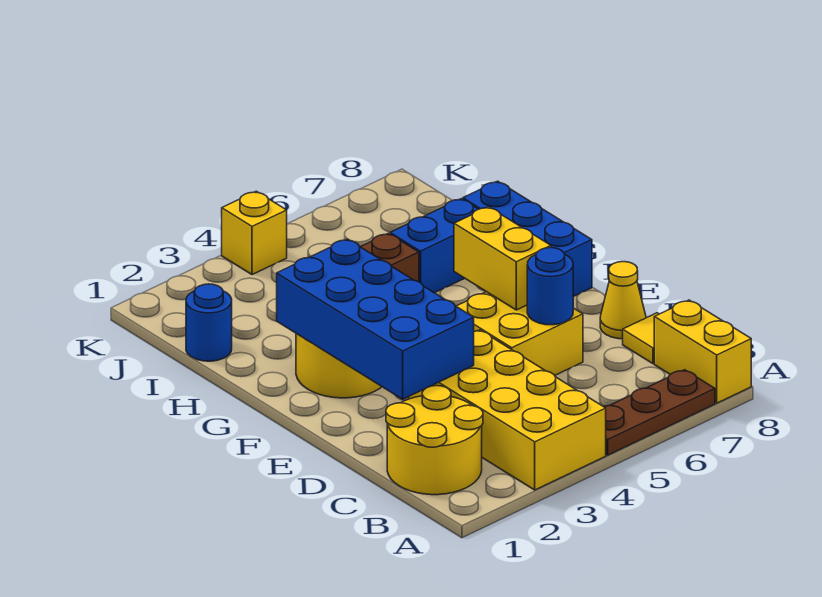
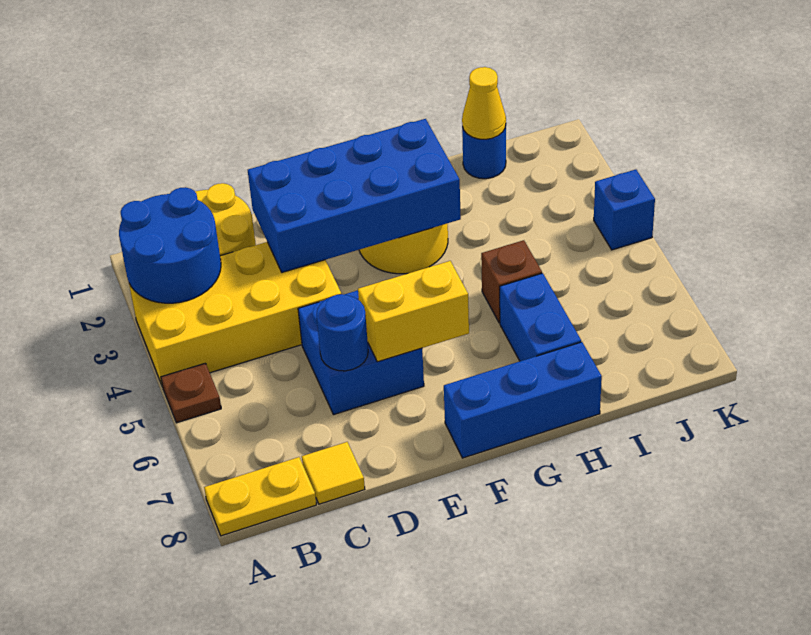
none -> blue 2x2 round brick [119,187,221,303]
brown 1x3 plate [603,370,715,455] -> brown 1x1 plate [161,363,221,423]
yellow 1x2 brick [654,300,751,403] -> yellow 1x2 plate [204,457,316,536]
yellow 2x2 brick [456,292,583,375] -> blue 2x2 brick [298,290,424,415]
yellow 1x1 cone [600,262,646,339] -> yellow 1x1 cone moved to [462,67,506,139]
yellow 1x1 brick [222,191,287,275] -> blue 1x1 brick [594,170,655,250]

